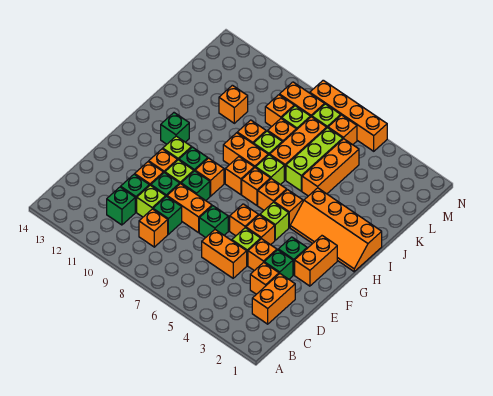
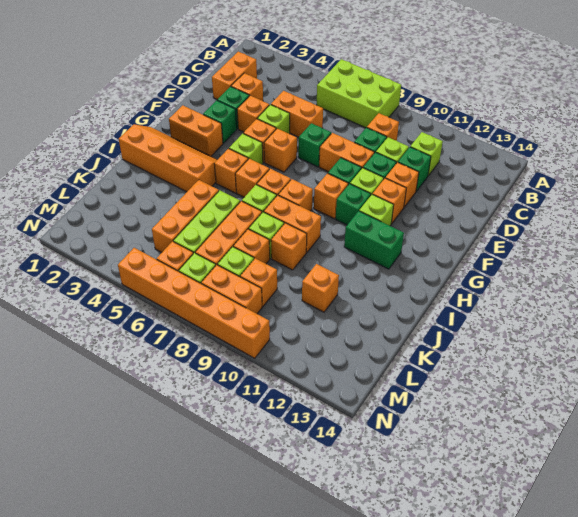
none -> lime 2x3 brick [317,59,401,128]
green 1x1 brick [107,187,135,225] -> lime 1x1 brick [410,132,443,176]
orange 1x2 brick [295,236,337,286] -> orange 1x2 brick turned to [169,105,223,156]
green 1x1 brick [161,113,189,144] -> green 1x2 brick [344,211,404,269]
orange 1x4 brick [310,80,387,151] -> orange 1x6 brick [118,248,270,358]

